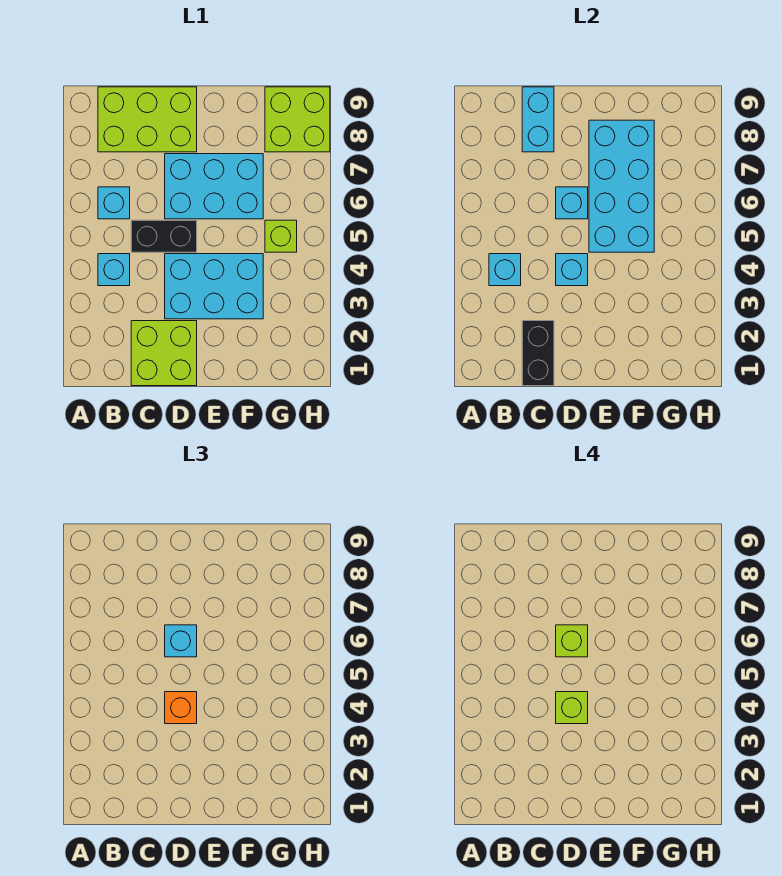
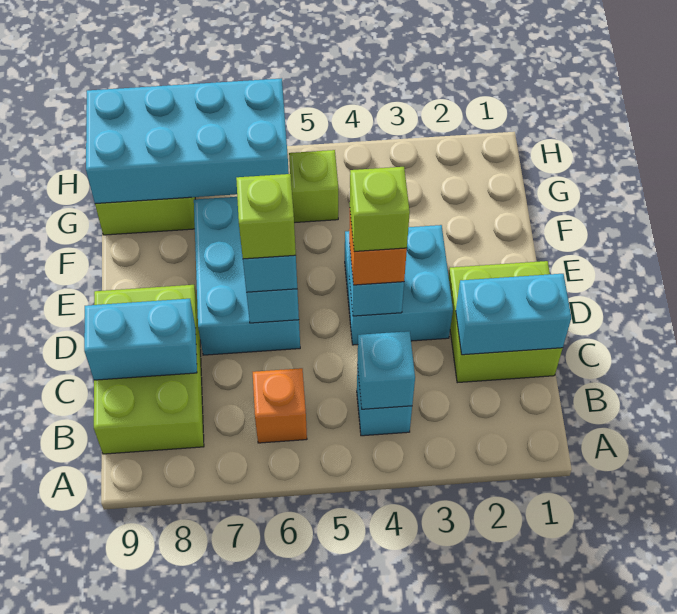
cyan 1x1 brick [98,187,130,219] -> orange 1x1 brick [253,368,307,443]
black 1x2 brick [522,321,554,386] -> cyan 1x2 brick [456,274,571,355]
black 1x2 brick [131,220,197,252] -> none
cyan 2x3 brick [165,254,263,319] -> cyan 2x2 brick [345,225,453,345]
cyan 2x4 brick [589,120,654,252] -> cyan 2x4 brick moved to [86,78,289,204]

